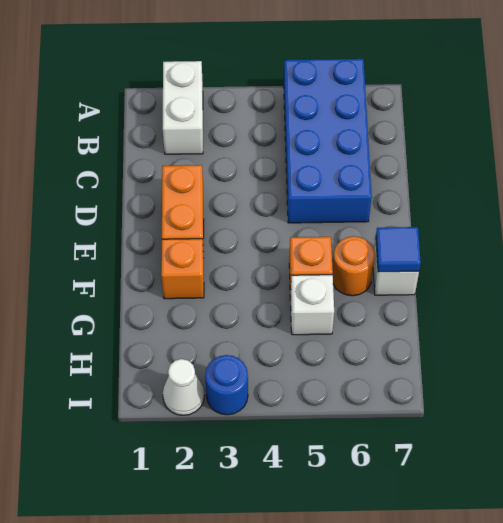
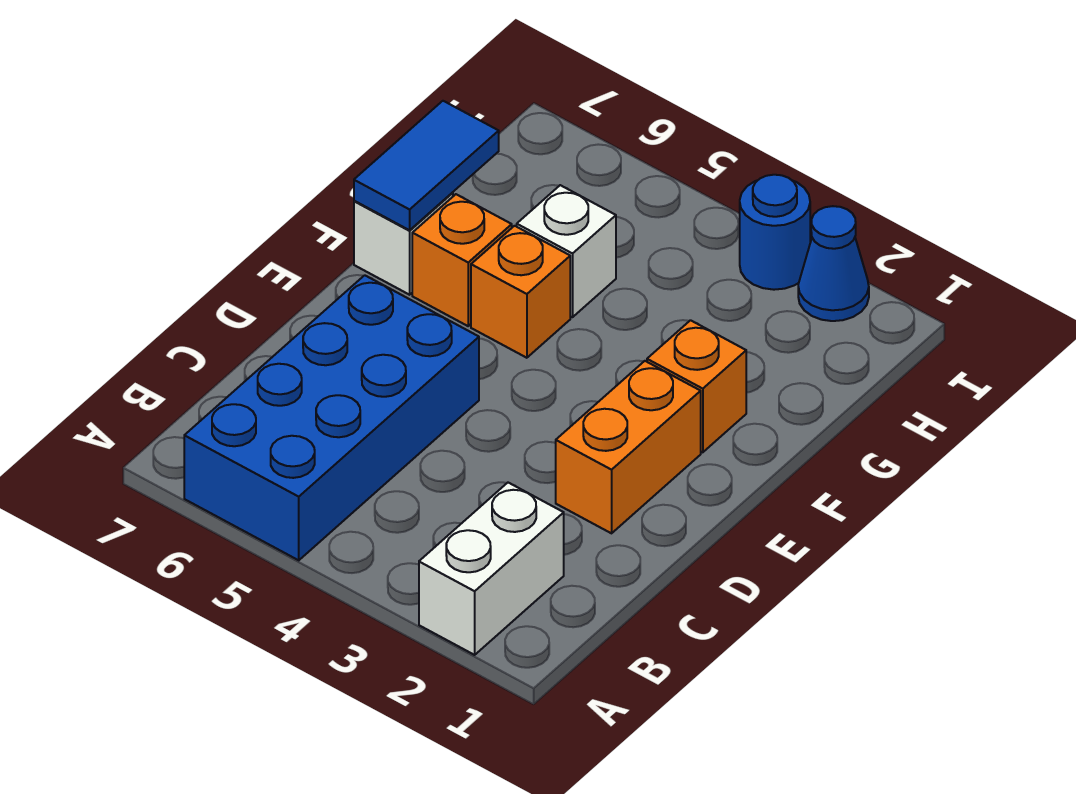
orange 1x1 round brick [332,236,375,296] -> orange 1x1 brick [412,194,512,326]
blue 1x1 tile [376,227,421,272] -> blue 1x2 tile [354,101,499,230]
white 1x1 cone [163,359,204,415] -> blue 1x1 cone [798,206,869,321]

